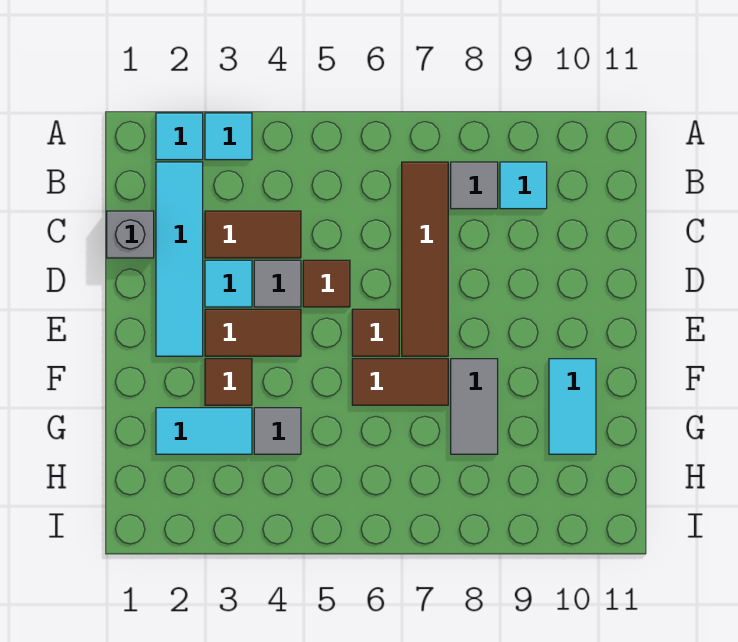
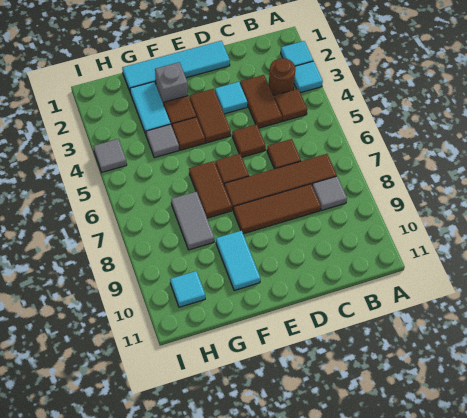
cyan 1x4 tile [156,162,203,356] -> cyan 1x4 tile moved to [122,41,230,91]
none -> brown 1x1 round brick [269,58,296,96]
none -> brown 1x1 tile [274,89,307,121]
cyan 1x1 tile [500,162,547,209] -> cyan 1x1 tile moved to [170,271,205,307]
grey 1x1 brick [107,211,154,258] -> grey 1x1 brick moved to [155,62,188,105]
none -> brown 1x1 tile [267,139,301,169]
none -> brown 1x3 tile [233,184,321,234]
grey 1x1 tile [254,260,301,307] -> grey 1x1 tile moved to [93,139,127,172]
none -> brown 1x1 tile [172,117,205,150]
grey 1x2 tile [451,359,498,454] -> grey 1x2 tile turned to [171,192,214,250]
cyan 1x2 tile [549,359,596,454] -> cyan 1x2 tile turned to [216,231,260,291]

